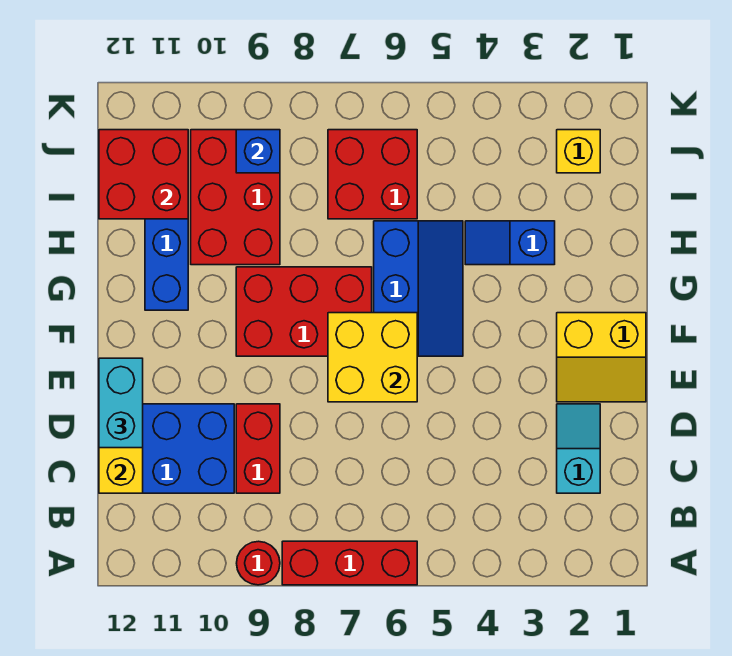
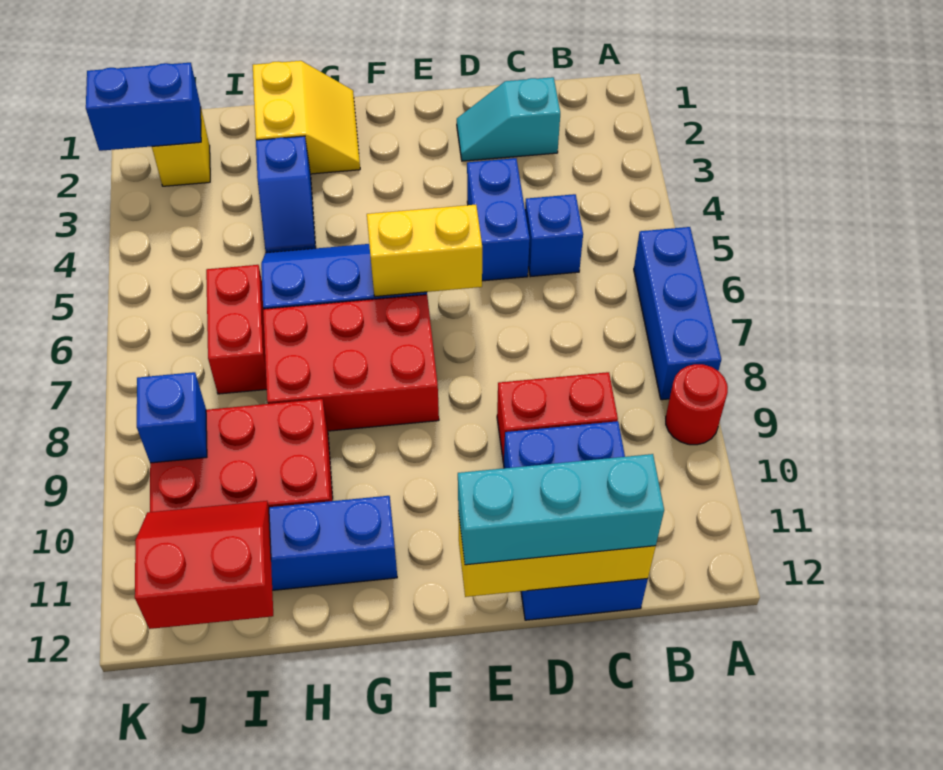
red 1x3 brick [282,541,417,585] -> blue 1x3 brick [634,227,721,400]
none -> blue 1x1 brick [525,194,583,277]
none -> blue 1x2 brick [467,158,530,281]
cyan 1x2 brick [99,358,143,448] -> cyan 1x3 brick [458,454,664,565]
yellow 2x2 slope [557,313,646,402] -> yellow 2x2 slope moved to [253,61,360,174]
yellow 2x2 brick [328,313,417,402] -> yellow 1x2 brick [367,205,482,297]
red 2x3 brick [236,267,372,356] -> red 2x3 brick turned to [263,295,439,431]
red 2x2 brick [328,130,417,219] -> red 1x2 brick [206,265,267,394]
red 2x2 brick [99,130,188,219] -> red 2x2 slope [135,501,273,629]
none -> blue 1x2 brick [86,63,201,151]

